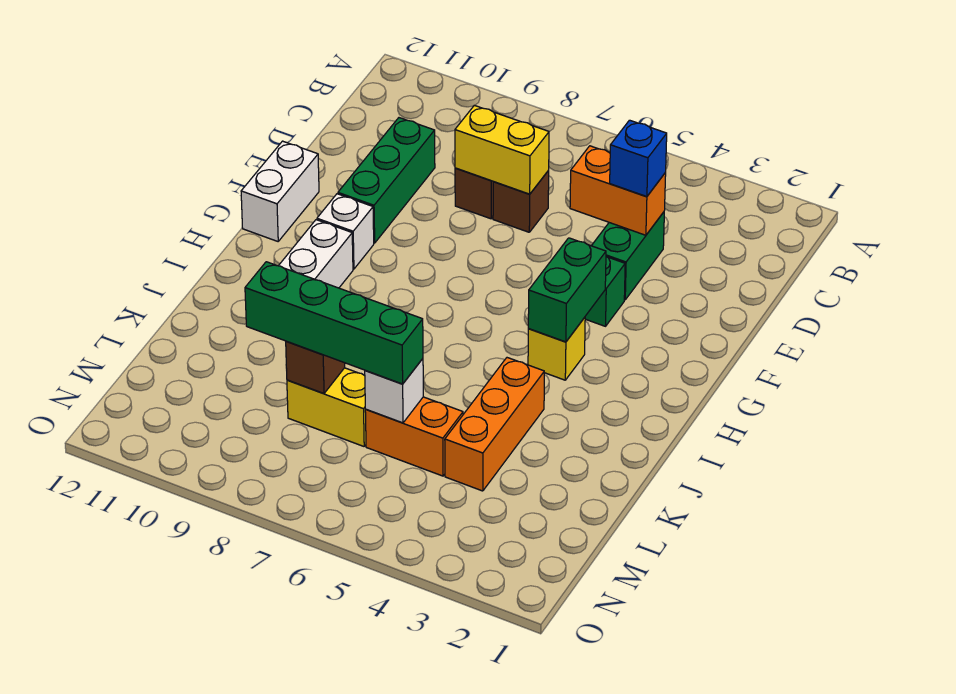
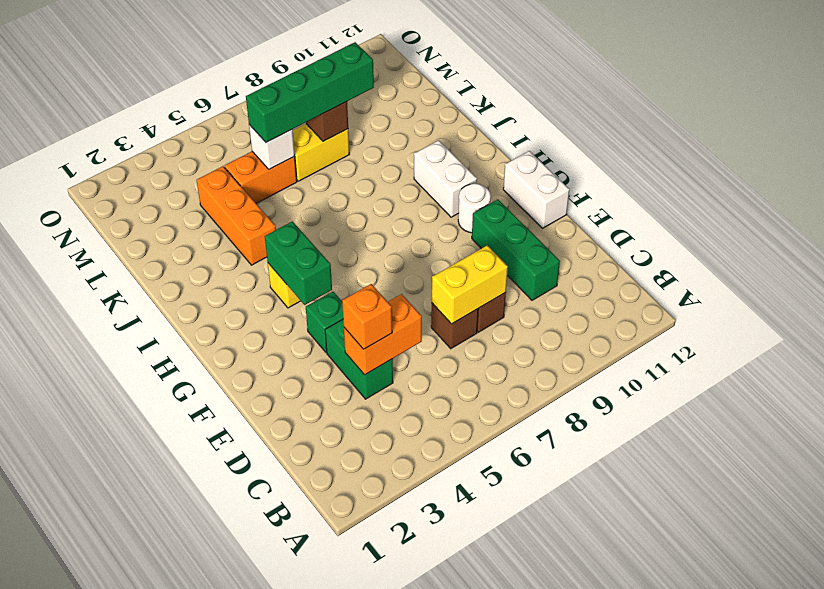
blue 1x1 brick [610,120,667,197] -> orange 1x1 brick [342,284,392,349]
white 1x1 brick [317,194,374,269] -> white 1x1 round brick [458,183,491,233]

